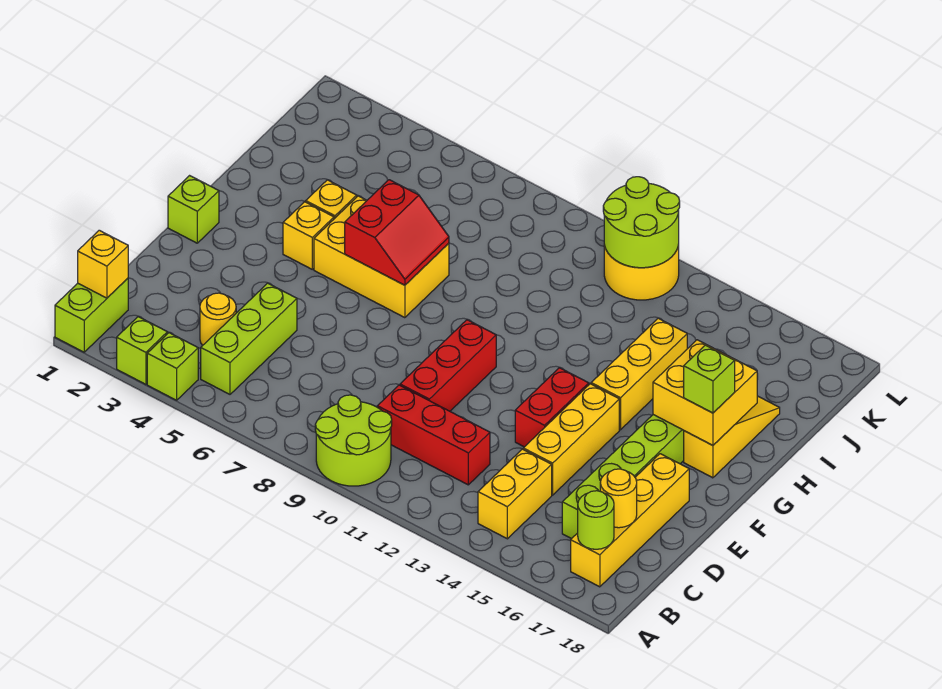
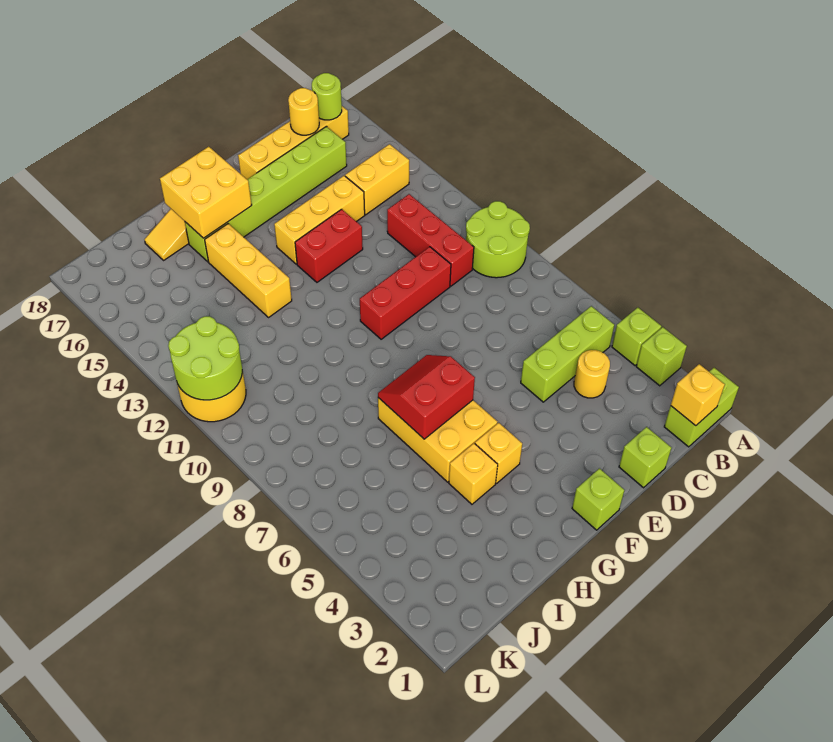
yellow 1x3 brick [591,318,687,430] -> yellow 1x3 brick turned to [205,224,292,317]
lime 1x1 brick [684,345,735,413] -> lime 1x1 brick moved to [619,427,671,488]

